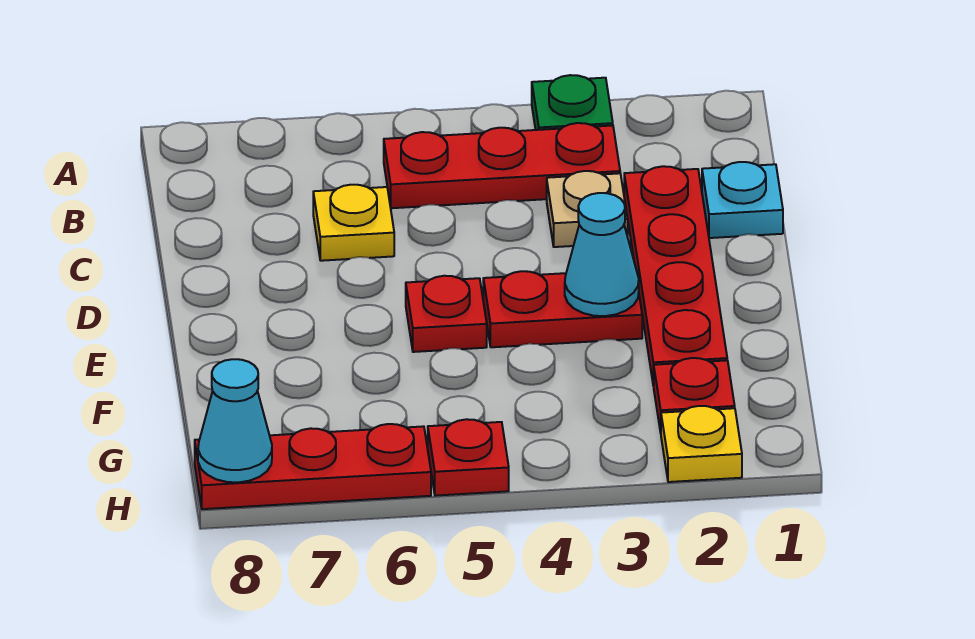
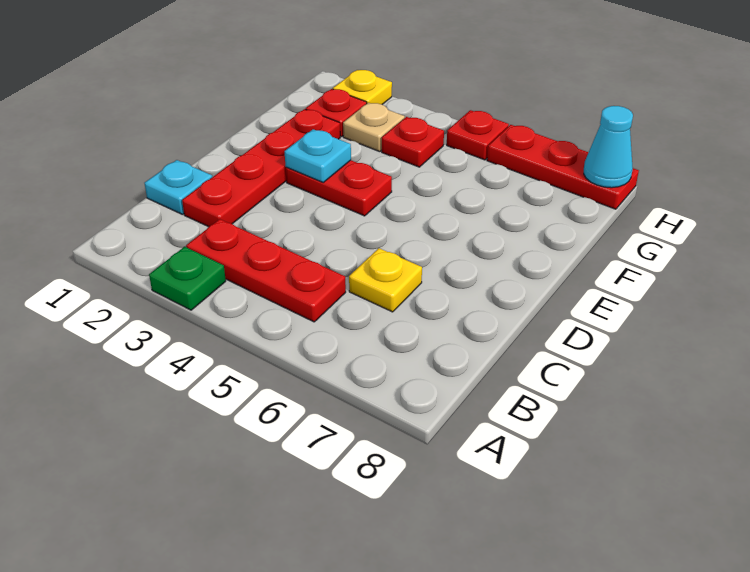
tan 1x1 plate [547,171,628,247] -> tan 1x1 plate moved to [343,103,405,152]
cyan 1x1 cone [565,193,639,316] -> cyan 1x1 plate [285,129,351,182]
red 1x1 plate [406,276,487,352] -> red 1x1 plate moved to [382,117,444,167]

